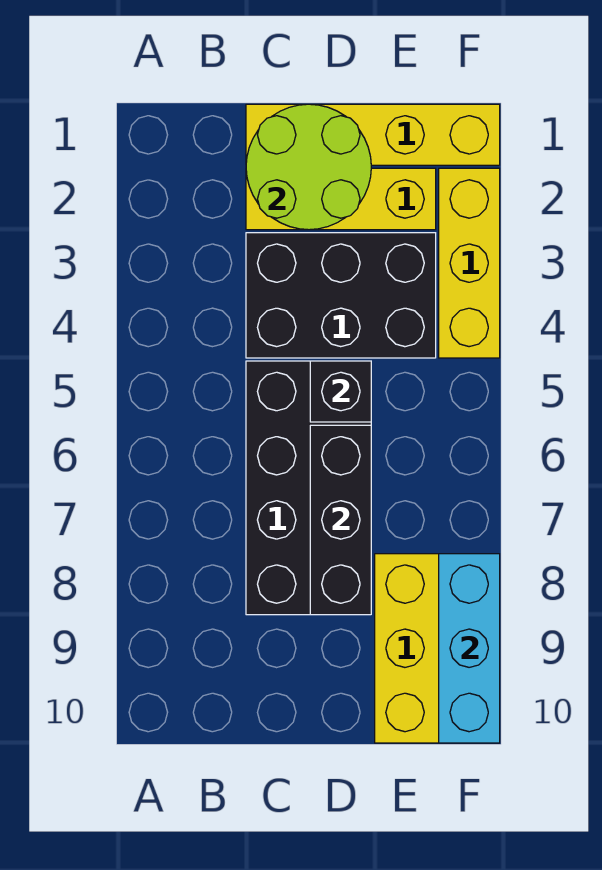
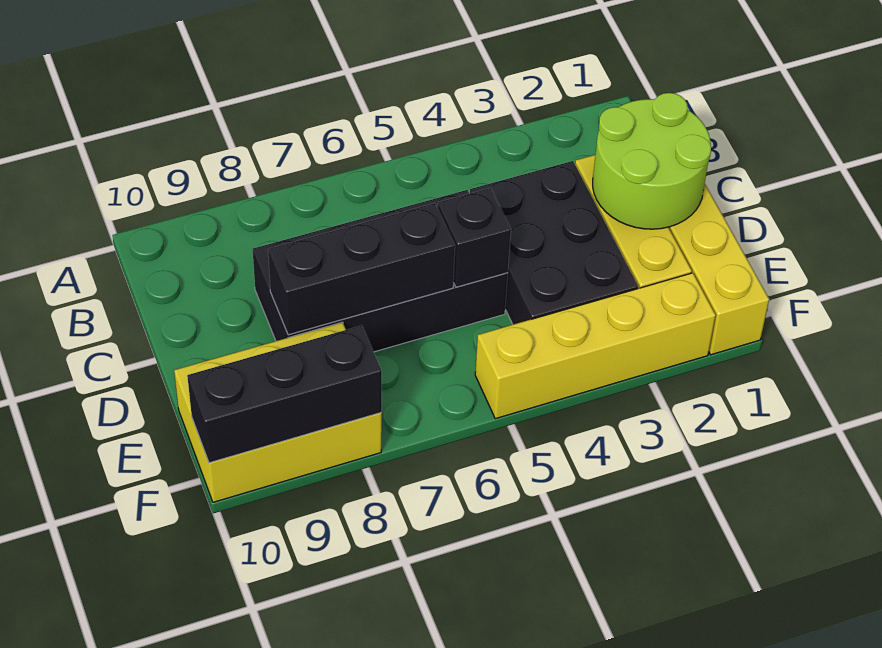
yellow 1x3 brick [439,168,500,358] -> yellow 1x4 brick [475,273,716,419]
cyan 1x3 brick [439,554,500,743] -> black 1x3 brick [187,326,382,463]

